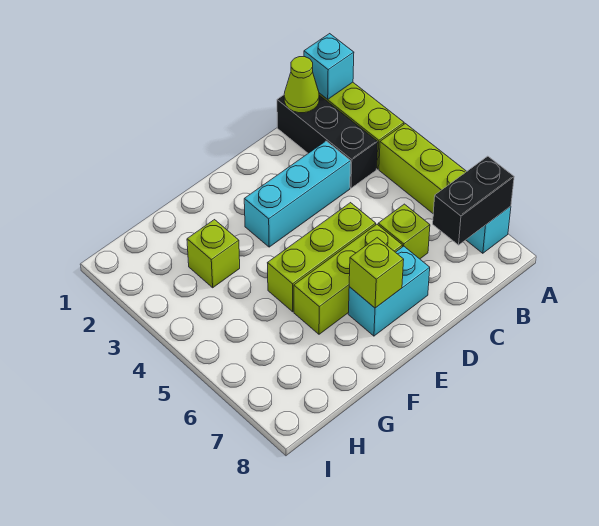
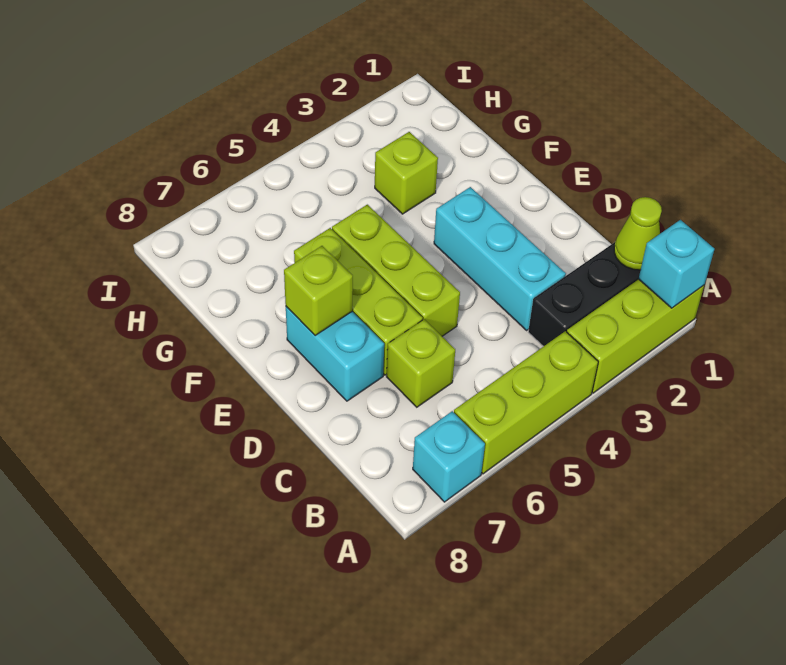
black 1x2 brick [433,156,514,245] -> none

